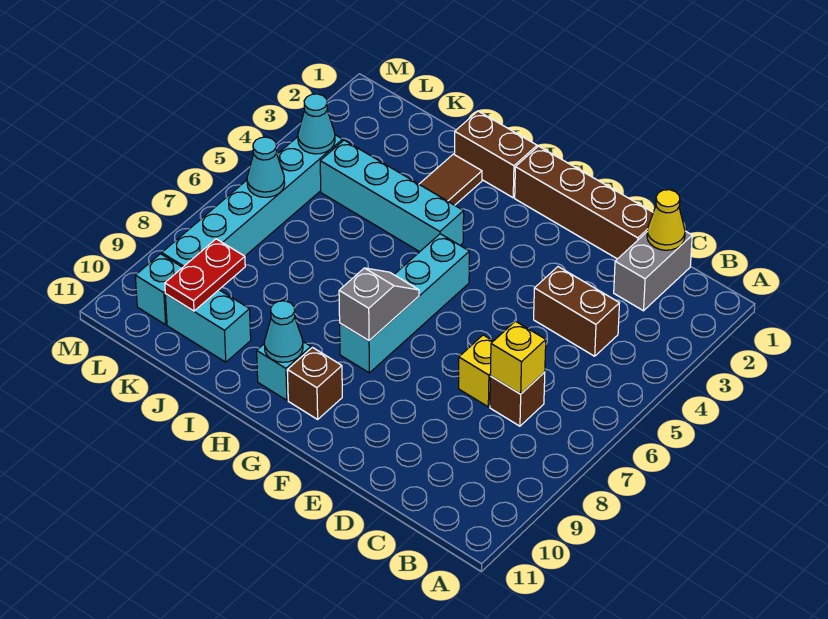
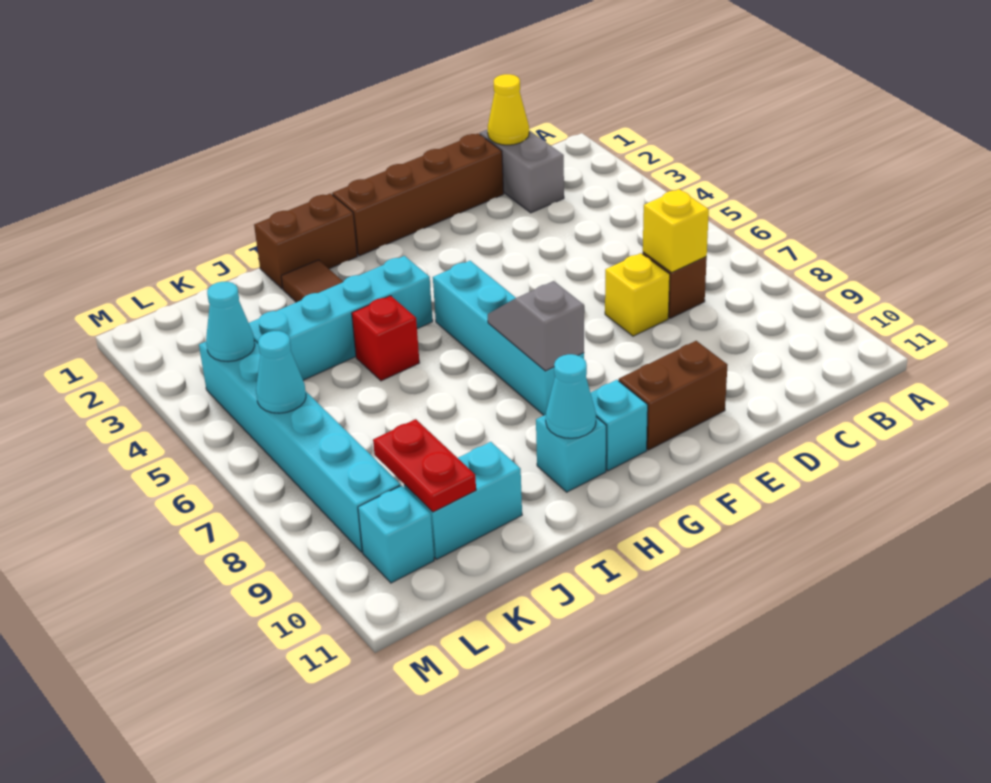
brown 1x2 brick [534,267,619,356] -> brown 1x2 brick moved to [619,341,727,450]
brown 1x1 brick [287,348,342,419] -> cyan 1x1 brick [591,380,648,471]
none -> red 1x1 brick [352,296,419,381]

